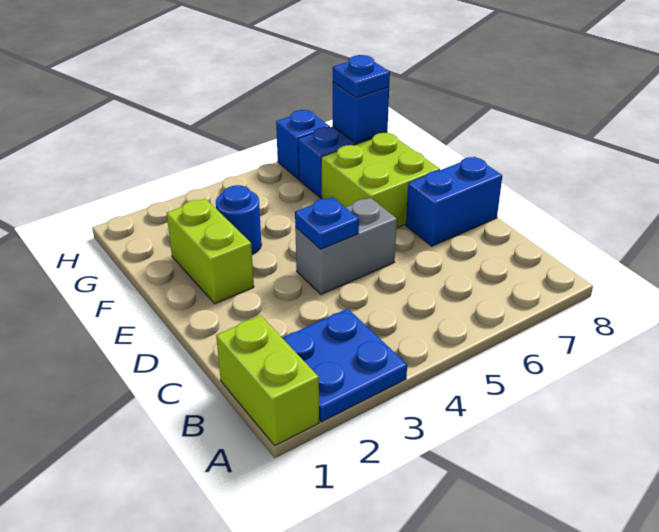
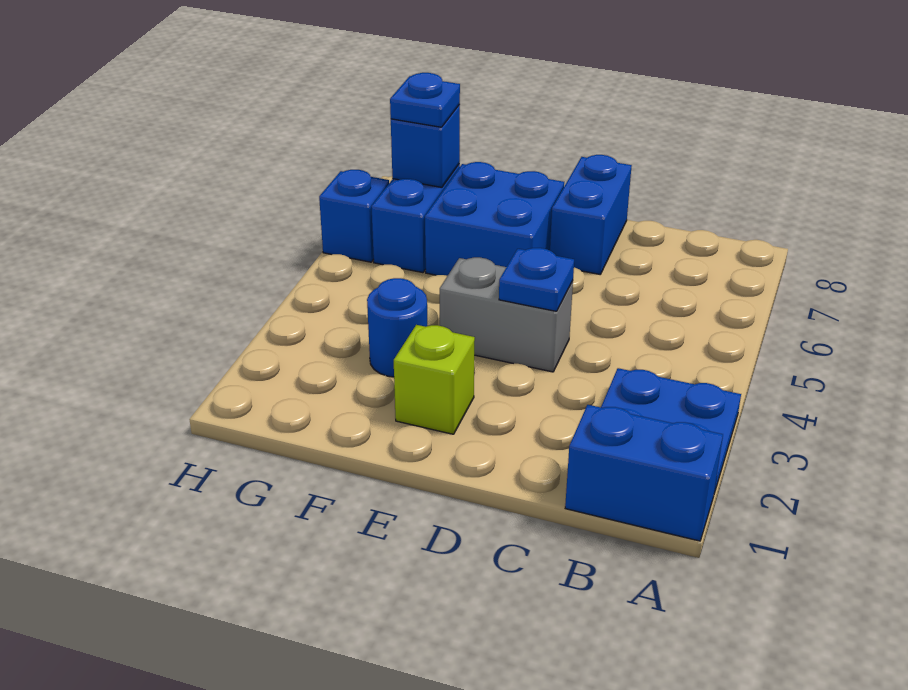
lime 1x2 brick [216,316,319,446] -> blue 1x2 brick [565,405,723,541]
grey 1x2 brick [295,198,397,294] -> grey 1x2 brick turned to [440,257,573,372]
lime 1x2 brick [167,199,254,304] -> lime 1x1 brick [394,325,475,434]
lime 2x2 brick [321,133,440,228] -> blue 2x2 brick [425,162,564,276]

